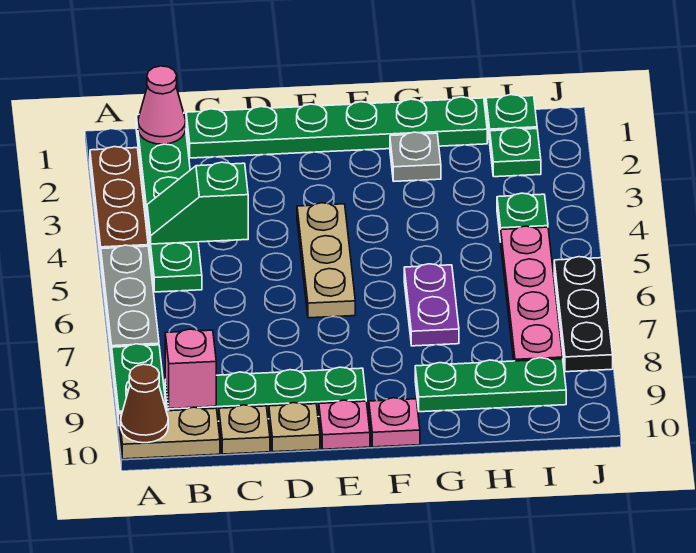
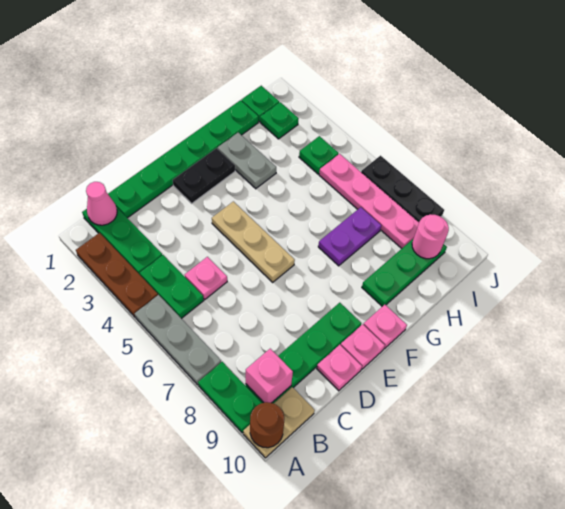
brown 1x1 cone [121,364,168,443] -> brown 1x1 round brick [250,402,284,448]
green 1x2 slope [147,162,248,244] -> none
none -> pink 1x1 plate [185,257,227,300]
tan 1x1 plate [219,405,270,454] -> none
tan 1x1 plate [269,403,320,452] -> pink 1x1 plate [317,345,362,391]
none -> black 1x2 plate [173,148,235,203]
grey 1x1 plate [390,132,441,181] -> grey 1x2 plate [218,133,276,189]
purple 1x2 plate [404,264,459,346] -> purple 1x2 plate turned to [318,207,381,266]
none -> pink 1x1 round brick [412,214,449,259]

